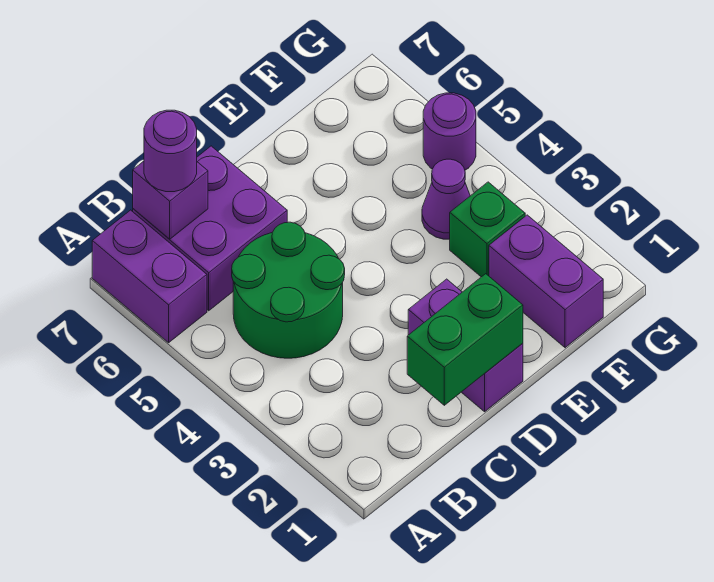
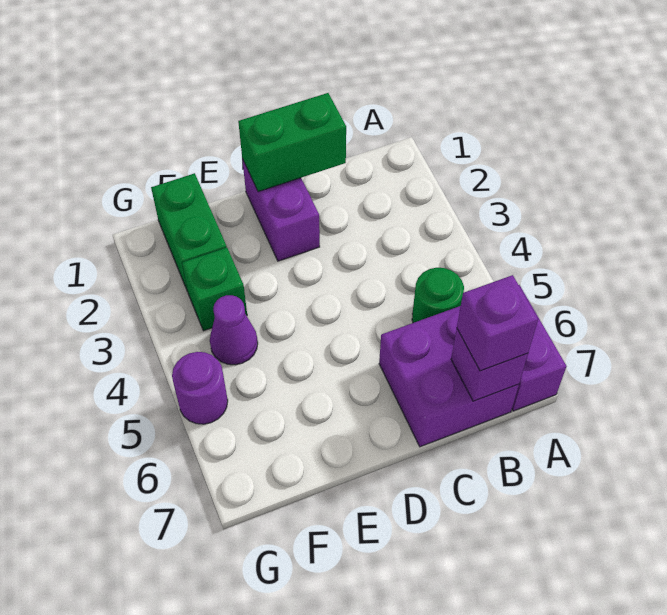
green 2x2 round brick [232,222,345,358] -> green 1x1 round brick [412,268,464,323]
purple 1x1 round brick [144,110,197,192] -> purple 1x1 brick [457,275,538,371]
purple 1x2 brick [489,215,603,348] -> green 1x2 brick [151,173,227,292]

